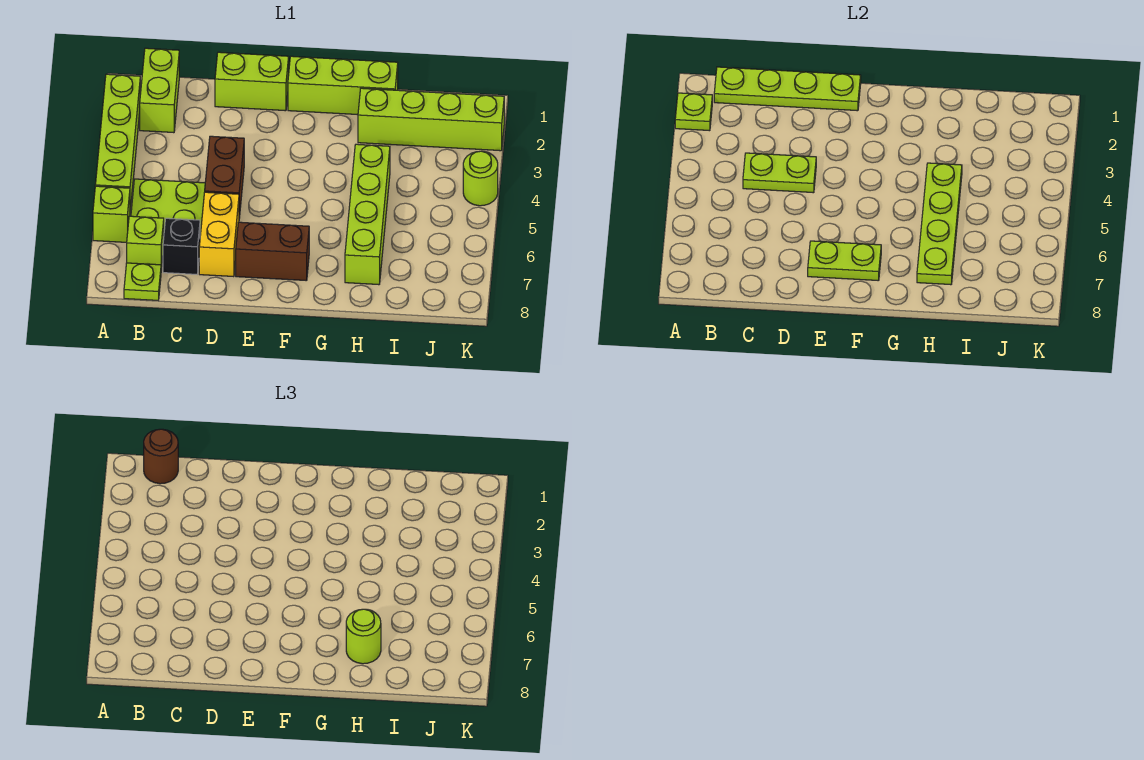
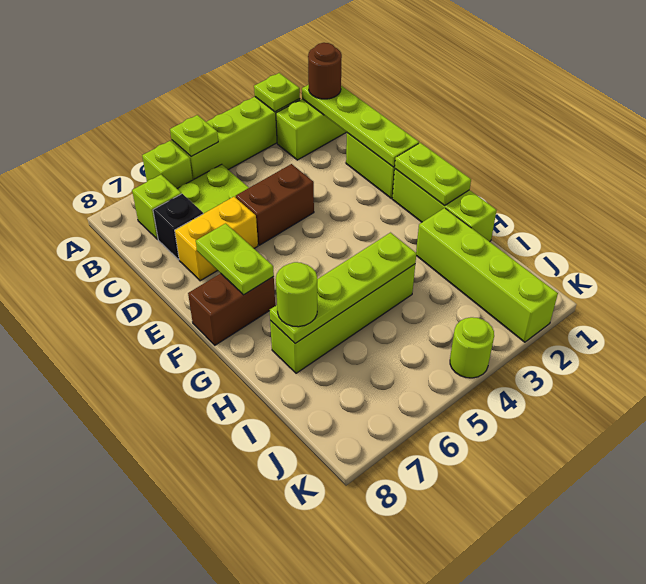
lime 1x1 plate [124,263,161,300] -> lime 1x1 plate moved to [170,115,218,157]
lime 1x2 plate [743,153,816,193] -> lime 1x2 plate moved to [395,143,471,206]
brown 1x2 brick [236,222,309,281] -> brown 1x2 brick turned to [188,273,275,345]

